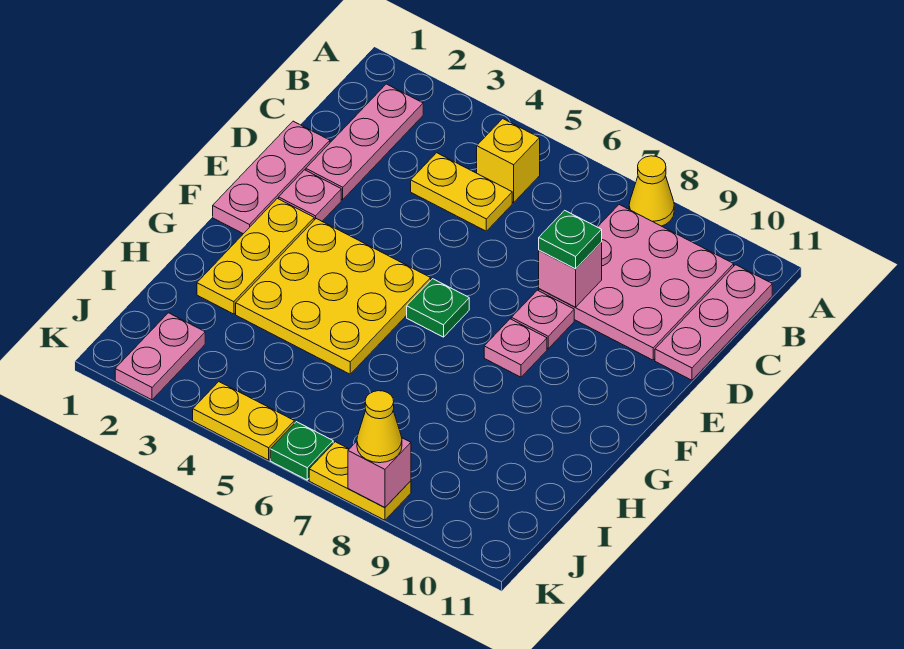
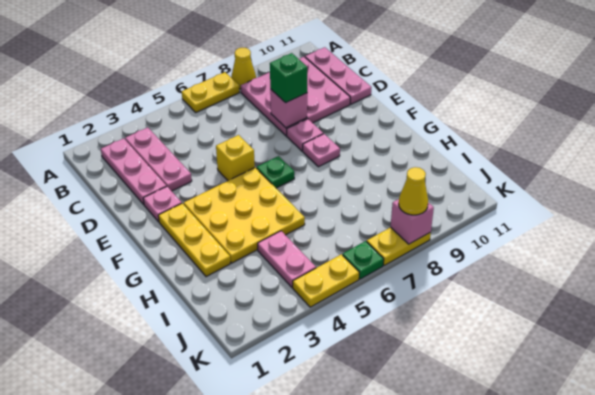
yellow 1x1 brick [477,119,540,203] -> yellow 1x1 brick moved to [216,135,255,181]
yellow 1x2 plate [411,153,512,231] -> yellow 1x2 plate moved to [182,72,239,112]
pink 1x3 plate [213,121,330,234] -> pink 1x3 plate moved to [125,128,192,191]
green 1x1 plate [539,210,602,269] -> green 1x1 brick [270,53,307,103]
pink 1x2 plate [115,313,205,400] -> pink 1x2 plate moved to [258,231,316,287]

